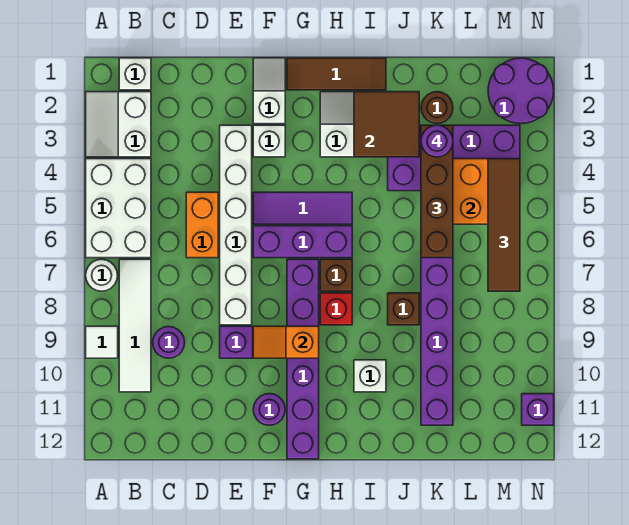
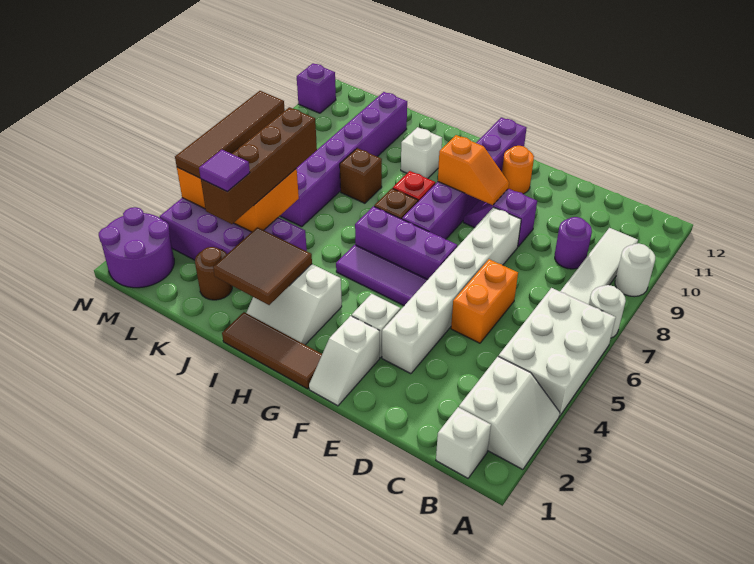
white 1x1 tile [86,326,118,358] -> white 1x1 round brick [615,243,655,297]
purple 1x1 round brick [253,394,285,425] -> orange 1x1 round brick [502,146,534,194]
purple 1x1 round brick [421,125,453,157] -> purple 1x1 tile [199,150,250,192]

